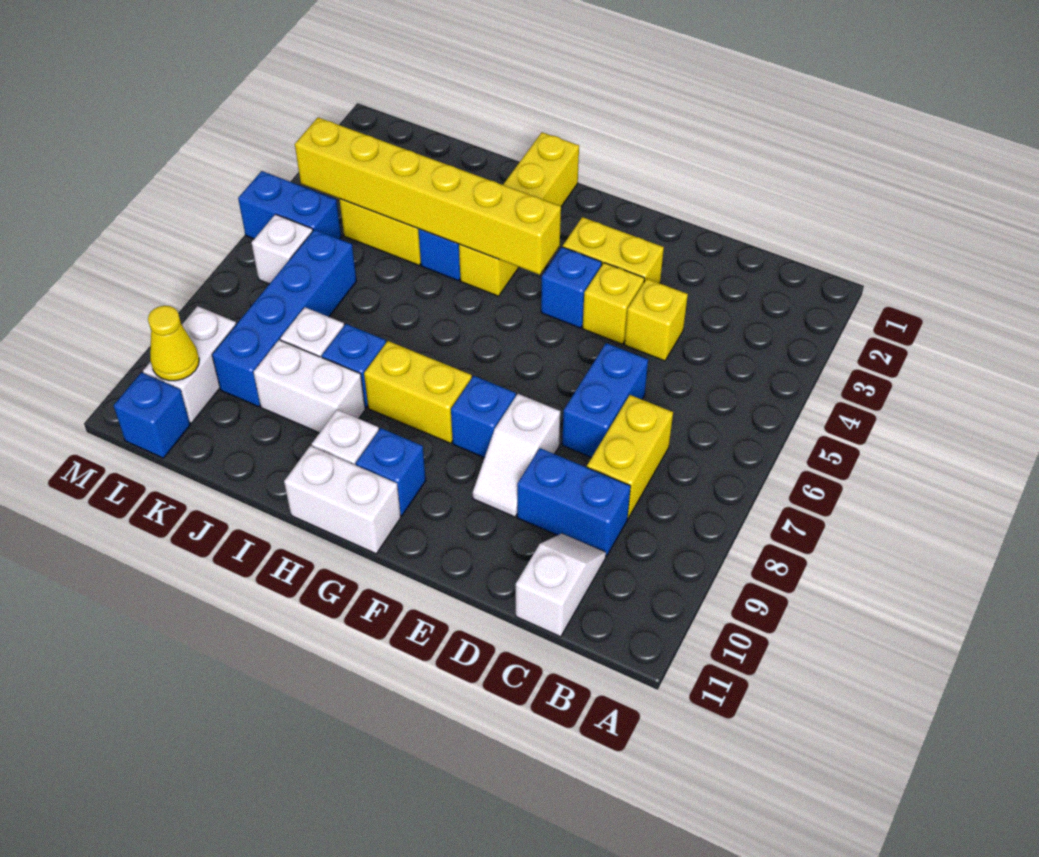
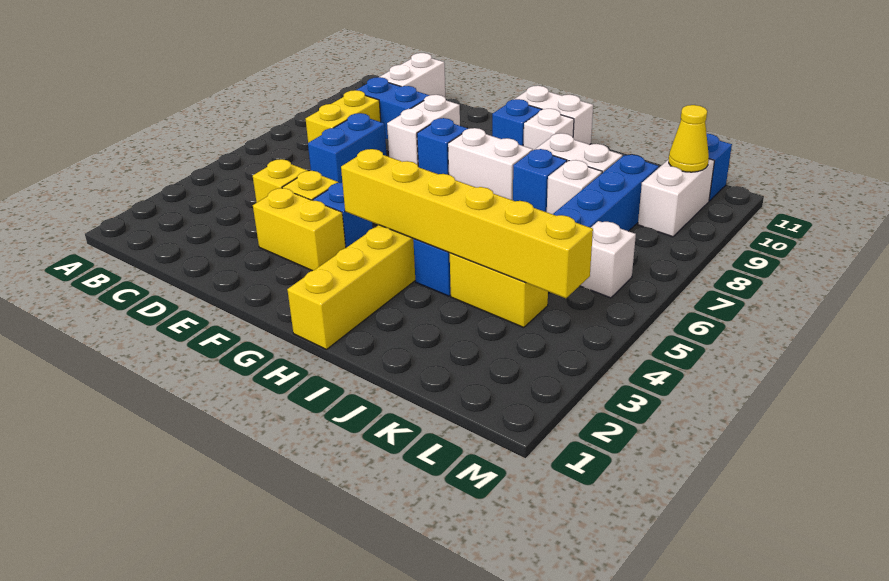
white 1x2 slope [516,533,606,637] -> white 1x2 brick [380,53,445,97]
white 1x2 slope [472,394,560,517] -> white 1x2 brick [387,95,460,165]
yellow 1x2 brick [364,341,472,443] -> white 1x2 brick [448,128,533,200]
blue 1x2 brick [238,171,341,239] -> none

